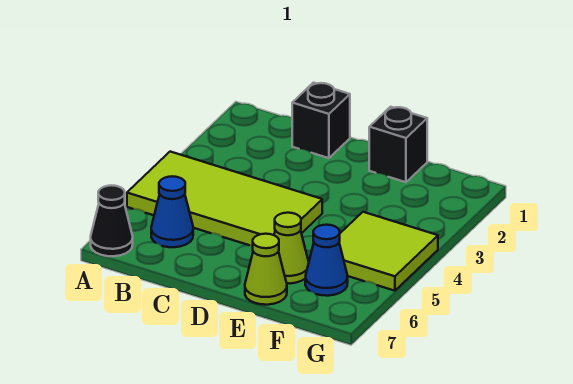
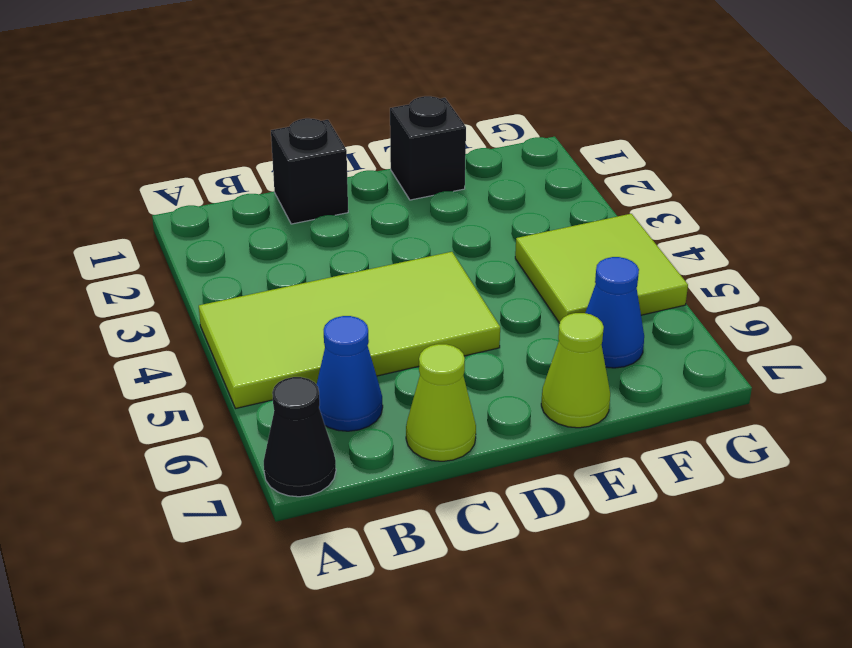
lime 1x1 cone [274,213,309,284] -> lime 1x1 cone moved to [406,344,476,461]

